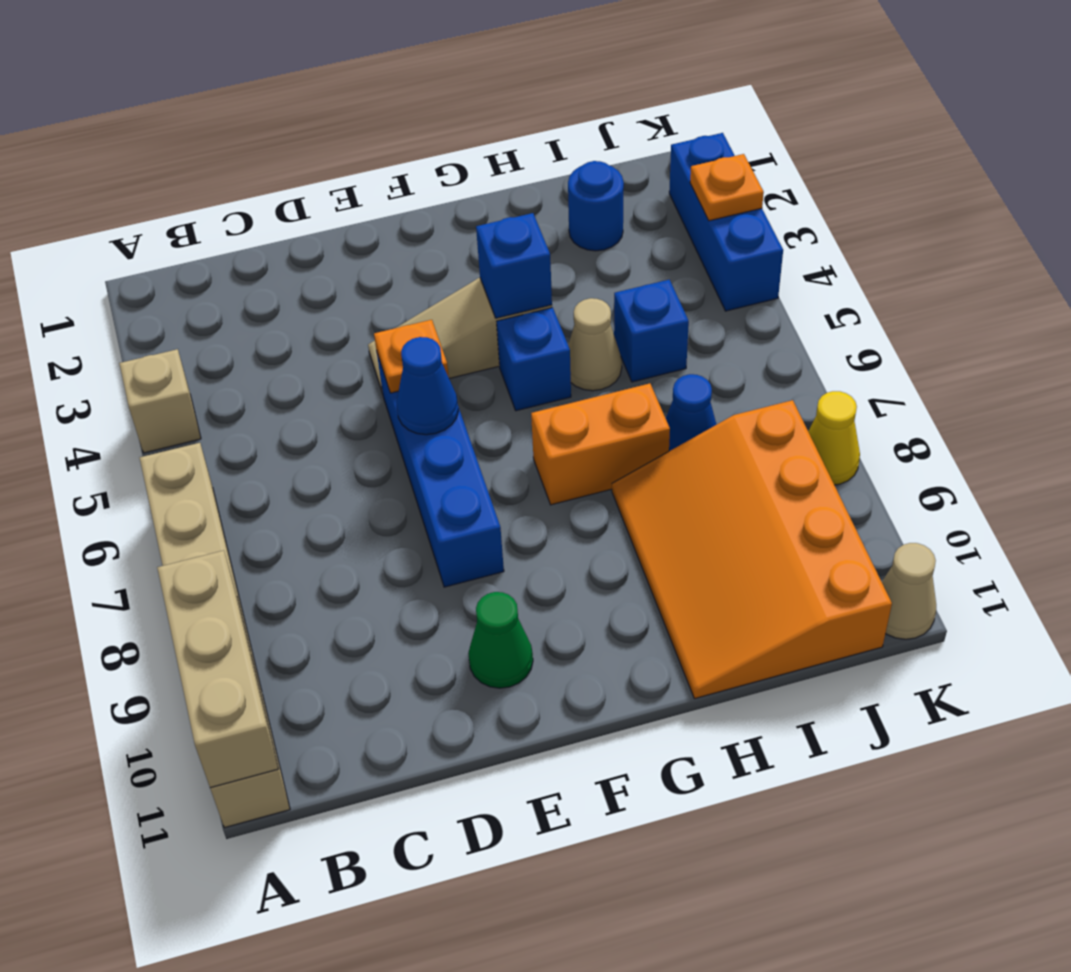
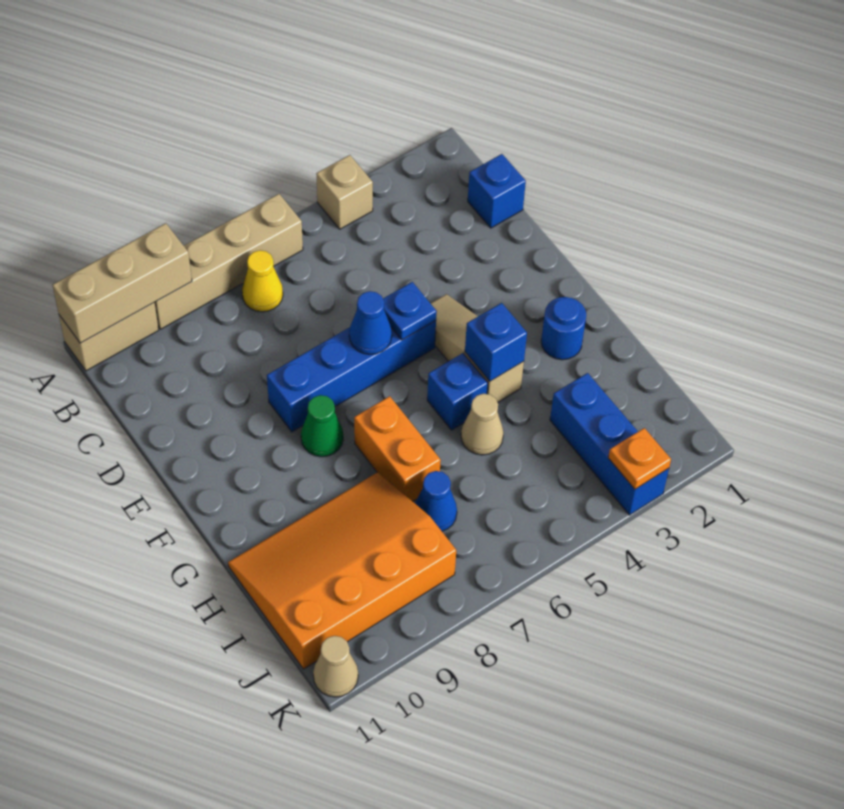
orange 1x1 plate [374,320,449,393] -> blue 1x1 plate [383,282,437,340]
green 1x1 cone [468,592,533,688] -> green 1x1 cone moved to [301,395,343,457]
blue 1x1 round brick [568,161,624,251] -> blue 1x1 round brick moved to [541,297,586,360]
blue 1x1 brick [614,280,689,382] -> blue 1x1 brick moved to [468,154,526,228]
blue 1x3 brick [669,133,783,311] -> blue 1x3 brick turned to [550,373,669,515]
yellow 1x1 cone [808,391,860,485] -> yellow 1x1 cone moved to [242,250,283,312]

